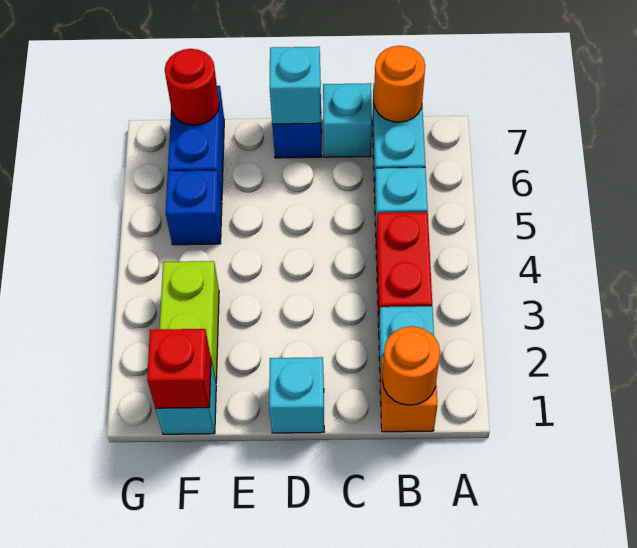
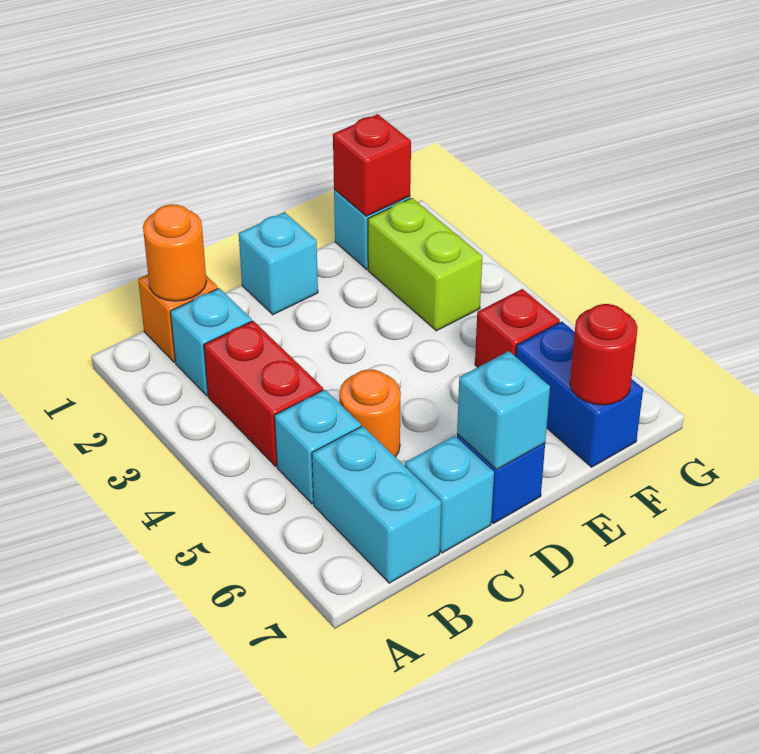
orange 1x1 round brick [374,46,425,122] -> orange 1x1 round brick moved to [339,369,401,457]
blue 1x1 brick [166,170,222,245] -> red 1x1 brick [475,289,560,367]

